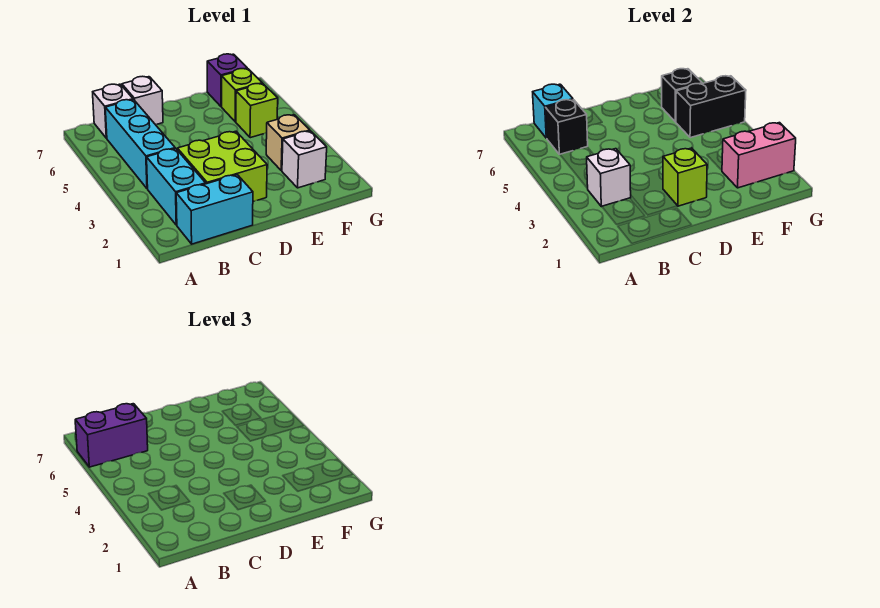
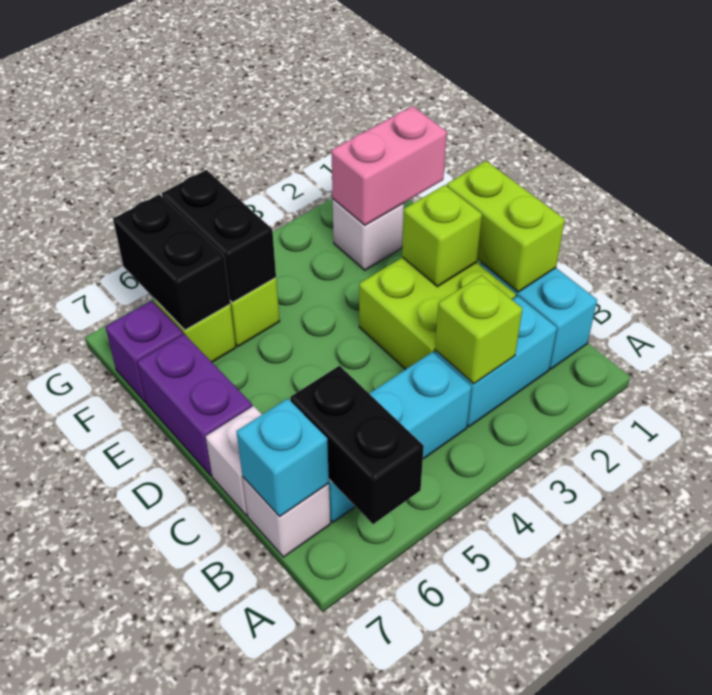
purple 1x2 brick [75,404,148,467] -> purple 1x2 brick moved to [137,334,252,476]
white 1x1 brick [587,149,631,207] -> lime 1x1 brick [435,275,522,384]
black 1x1 brick [545,100,588,155] -> black 1x2 brick [290,366,424,524]
none -> lime 1x2 brick [447,161,565,292]
pink 1x2 brick [722,123,796,188] -> pink 1x2 brick turned to [331,106,447,225]
tan 1x1 brick [266,115,310,171] -> none
black 1x1 brick [662,69,702,122] -> black 1x2 brick [113,194,230,330]

